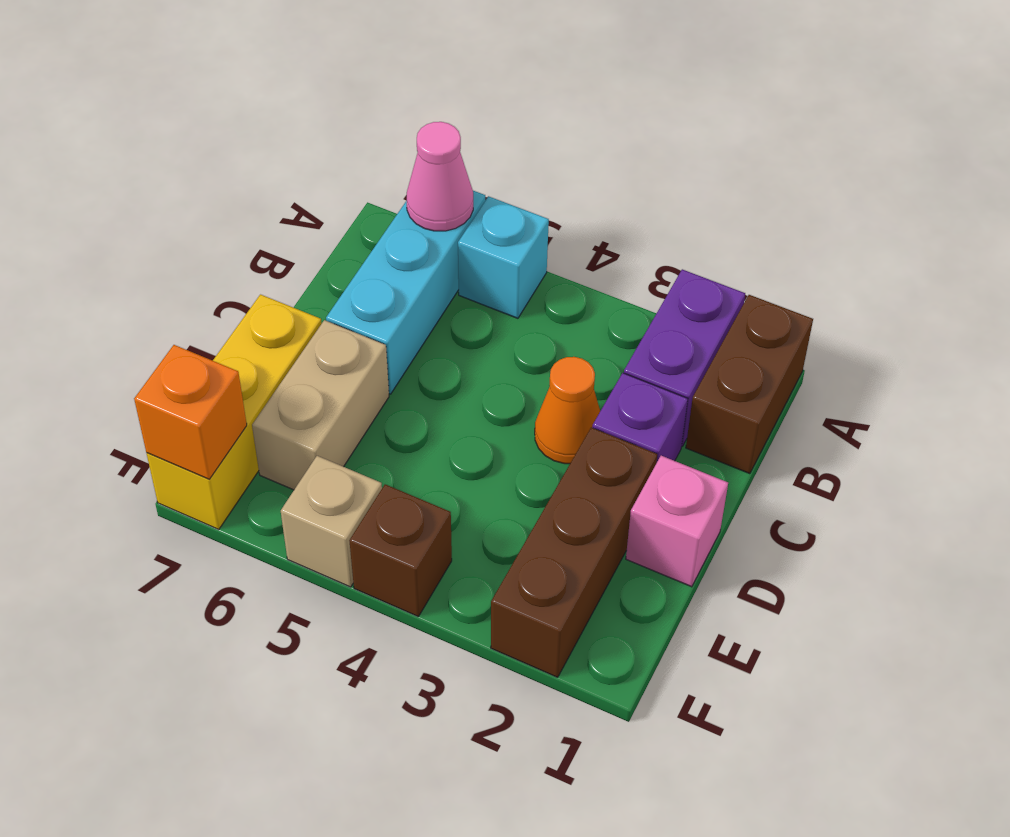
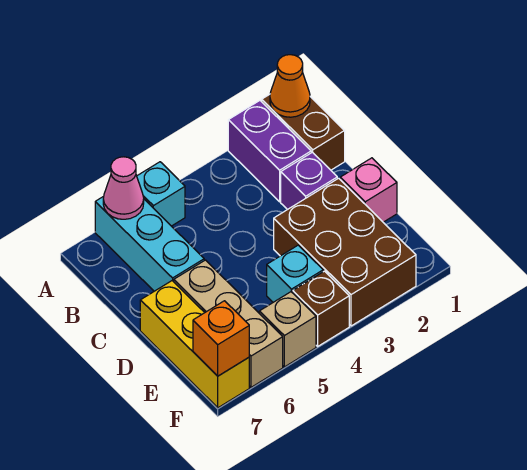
orange 1x1 cone [535,357,600,464] -> orange 1x1 cone moved to [270,55,310,117]
brown 1x3 brick [491,427,657,677] -> brown 2x3 brick [274,178,416,326]
tan 1x2 brick [252,320,389,490] -> tan 1x3 brick [174,260,283,387]
none -> cyan 1x1 brick [267,245,323,302]

